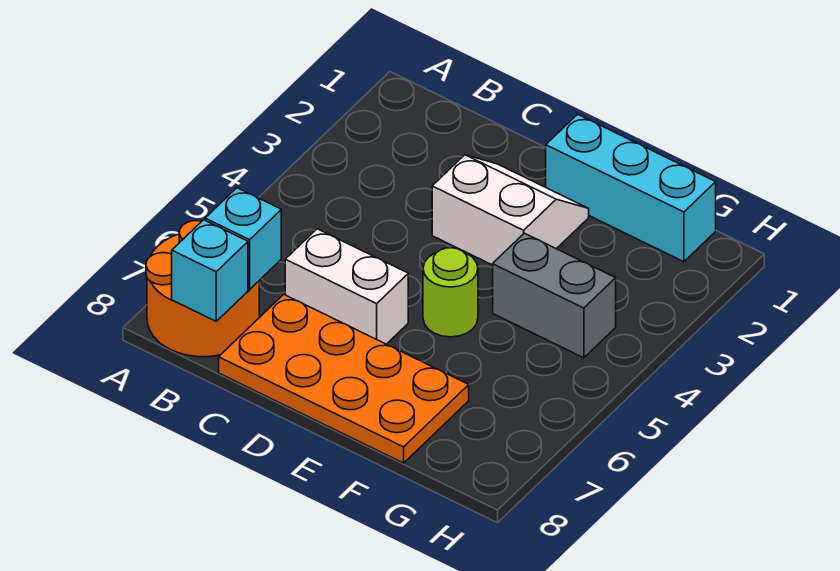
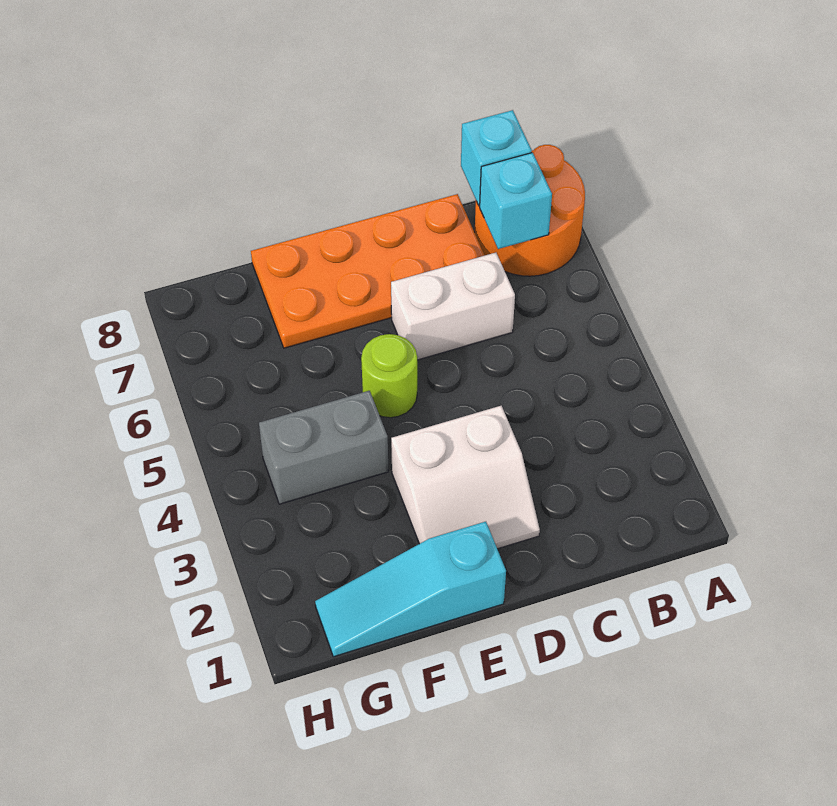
cyan 1x3 brick [546,114,716,262] -> cyan 1x3 slope [315,522,506,657]

